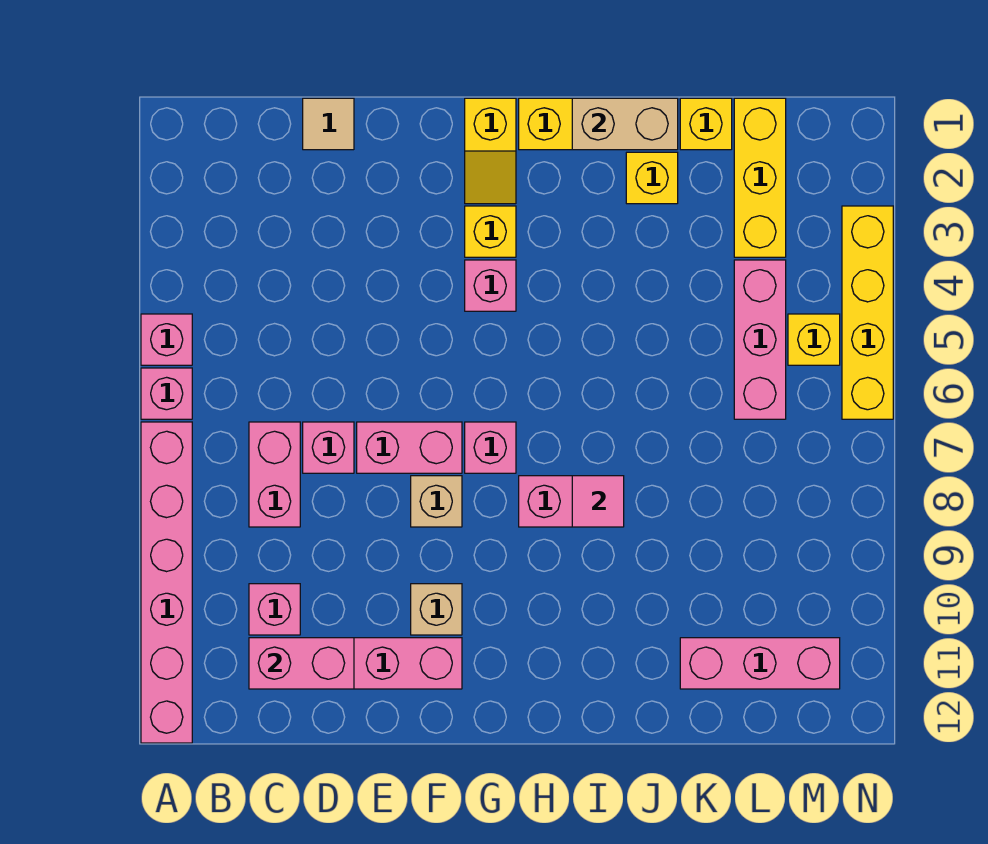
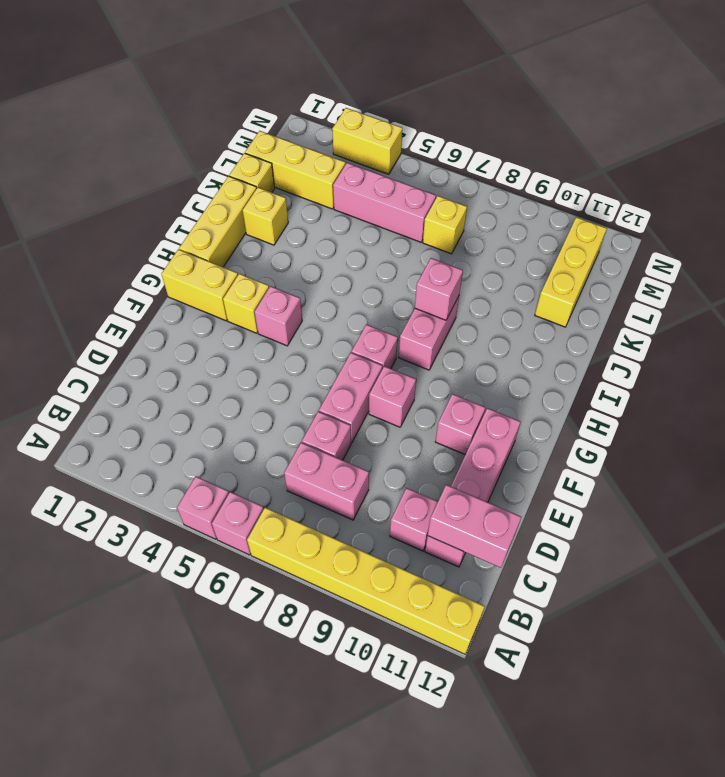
pink 1x6 brick [141,422,192,743] -> yellow 1x6 brick [247,507,485,654]
pink 1x2 brick [249,638,354,689] -> pink 1x2 brick turned to [428,485,521,568]
tan 1x1 tile [303,98,354,150] -> none
tan 1x1 brick [411,476,462,527] -> pink 1x1 brick [369,366,416,427]
tan 1x1 brick [411,584,462,635] -> pink 1x1 brick [435,394,485,454]
yellow 1x2 slope [465,98,516,204] -> yellow 1x2 brick [161,249,238,321]
tan 1x2 brick [572,98,678,150] -> none
pink 1x1 tile [572,476,624,527] -> pink 1x1 brick [415,258,463,320]
pink 1x3 brick [680,638,840,689] -> yellow 1x3 brick [535,217,607,327]
yellow 1x1 brick [788,314,840,365] -> yellow 1x1 brick moved to [423,196,467,254]
yellow 1x4 brick [842,206,893,419] -> yellow 1x2 brick [332,108,402,174]

